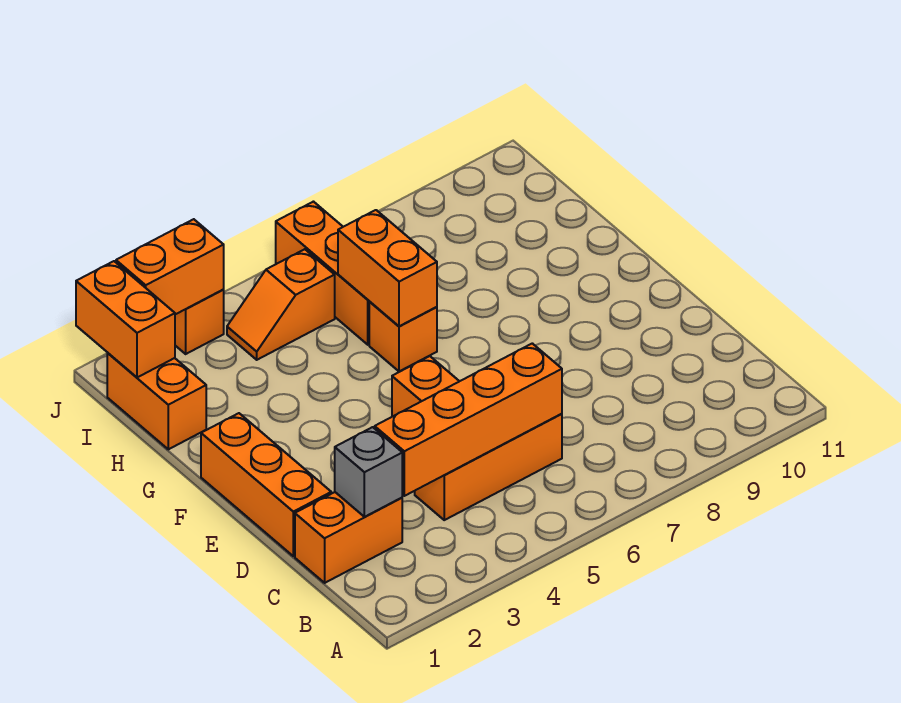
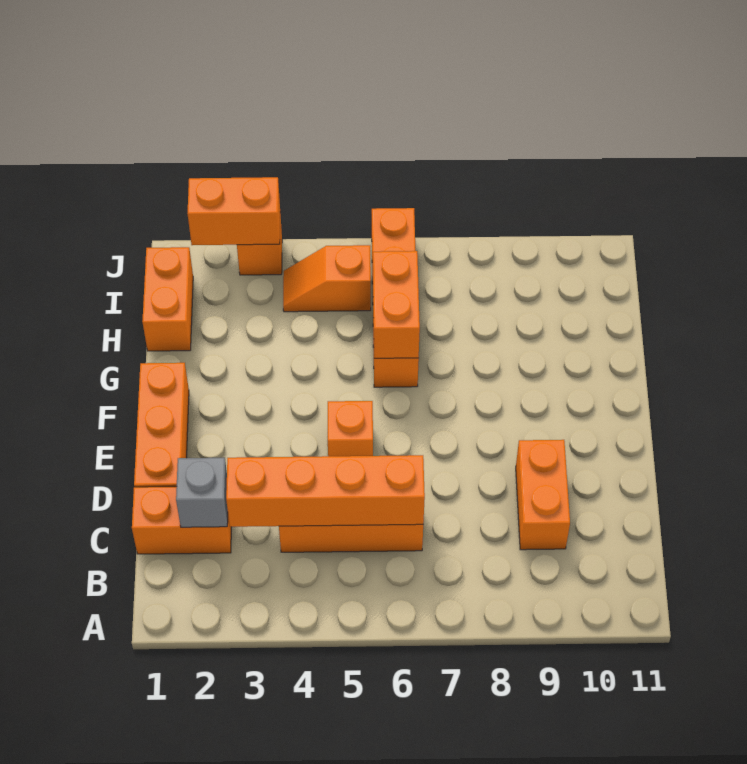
orange 1x2 brick [76,261,175,378] -> orange 1x2 brick moved to [516,440,570,550]

